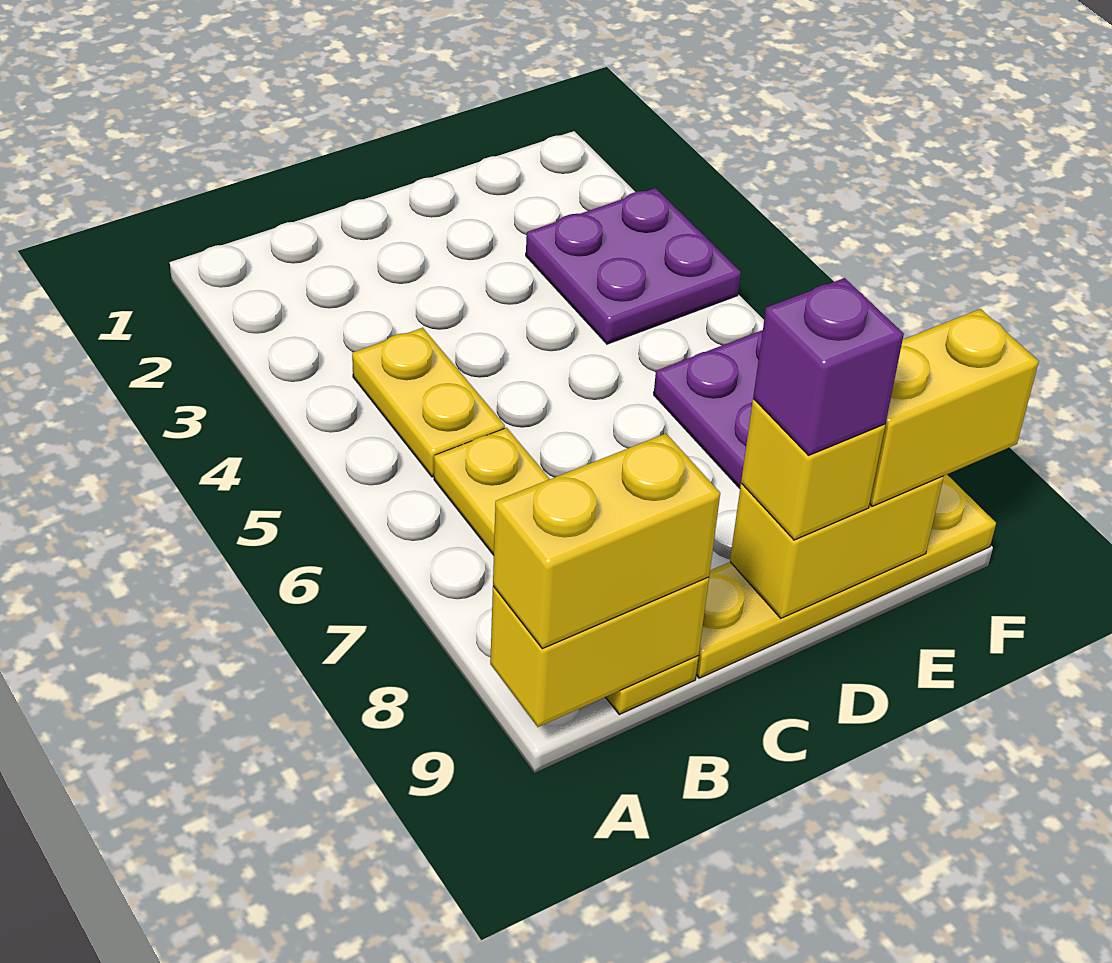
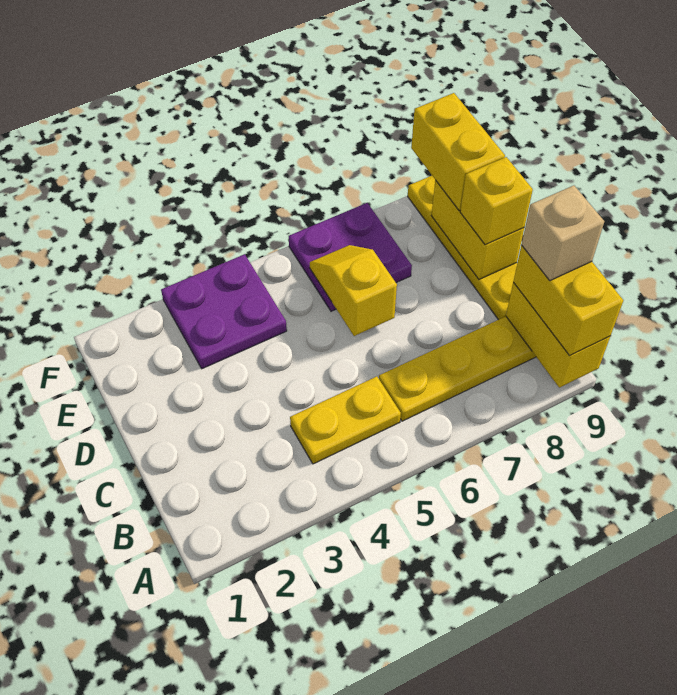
none -> tan 1x1 brick [522,185,604,281]
none -> yellow 1x2 slope [310,245,397,336]
purple 1x1 brick [753,278,904,455] -> none

